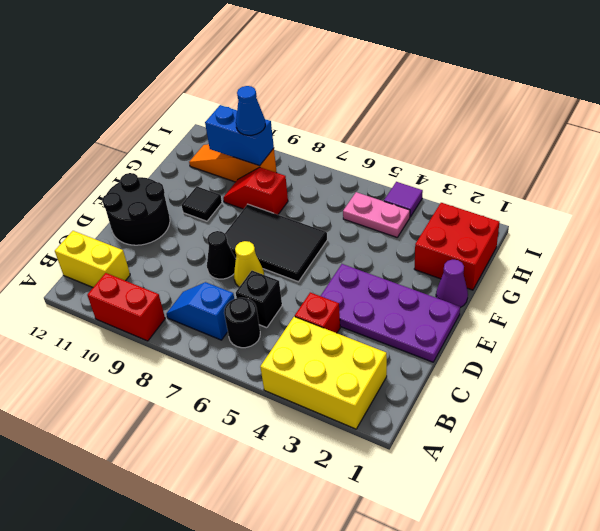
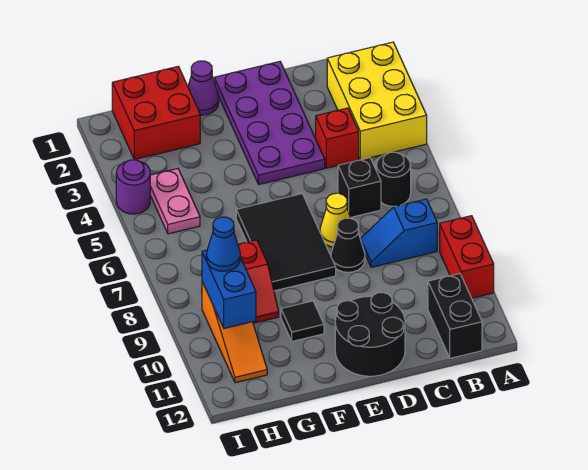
blue 1x2 slope [166,282,234,340] -> blue 1x2 slope turned to [360,199,437,267]
yellow 1x2 brick [55,231,130,287] -> black 1x2 brick [428,274,482,358]
purple 1x1 tile [384,182,423,217] -> purple 1x1 round brick [116,160,150,214]

